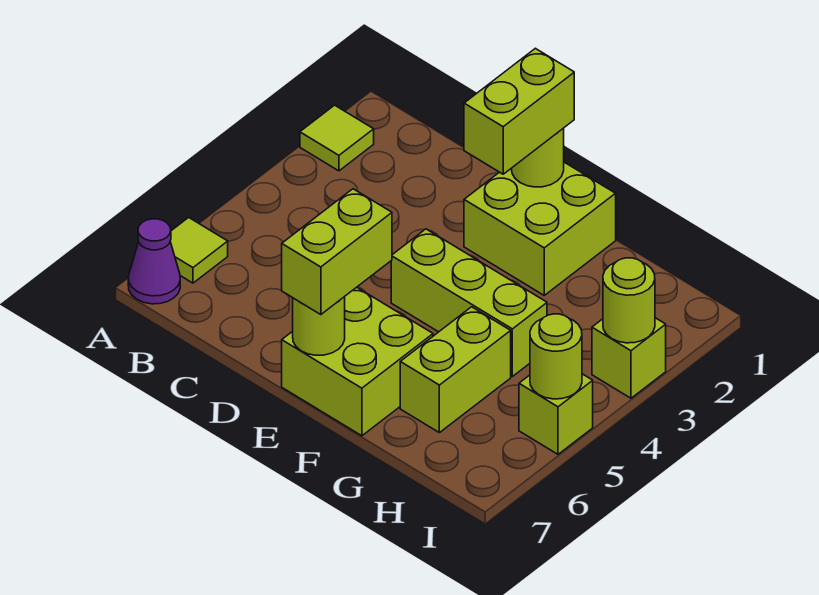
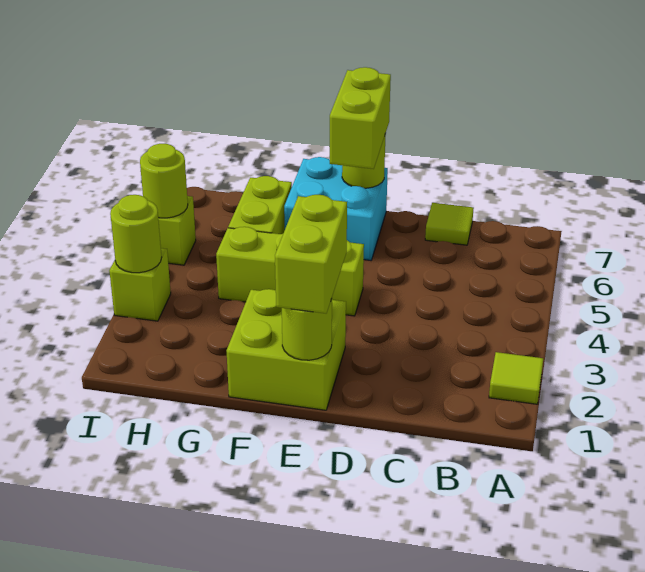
lime 1x1 tile [170,217,228,283] -> lime 1x1 tile moved to [425,203,474,245]
purple 1x1 cone [128,219,180,304] -> none
lime 2x2 brick [282,287,433,436] -> cyan 2x2 brick [284,157,388,260]

